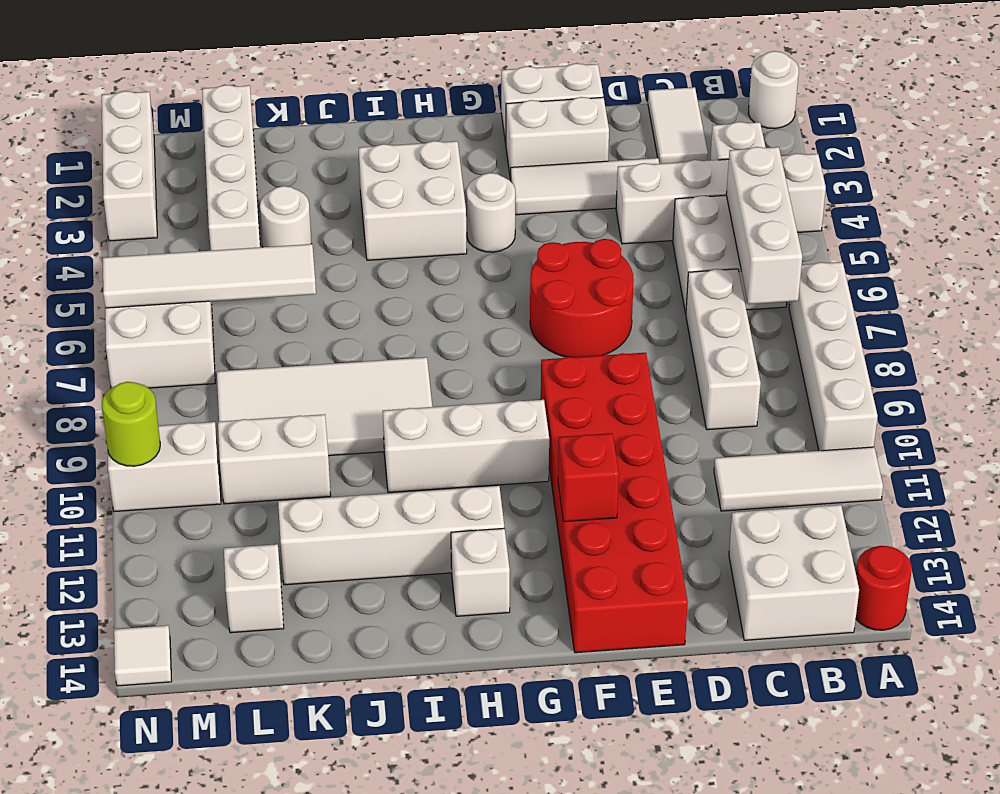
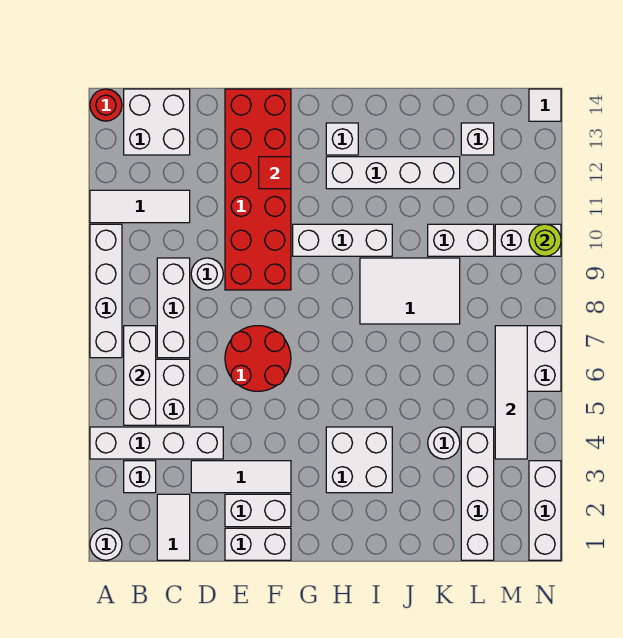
red 1x1 brick [558,433,619,522] -> red 1x1 tile [259,157,291,189]
white 1x1 round brick [466,173,515,252] -> white 1x1 round brick moved to [191,258,223,290]
white 2x4 tile [217,357,432,456] -> white 2x3 tile [360,258,460,324]
white 1x4 tile [103,244,316,308] -> white 1x4 tile turned to [495,326,527,459]

